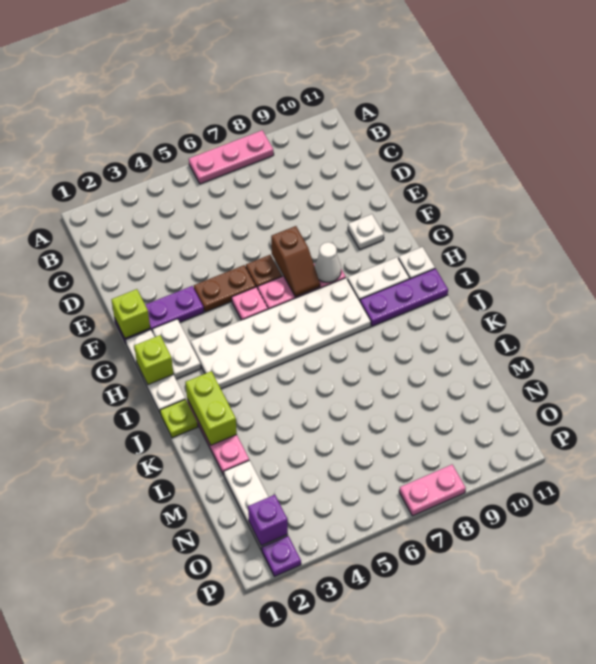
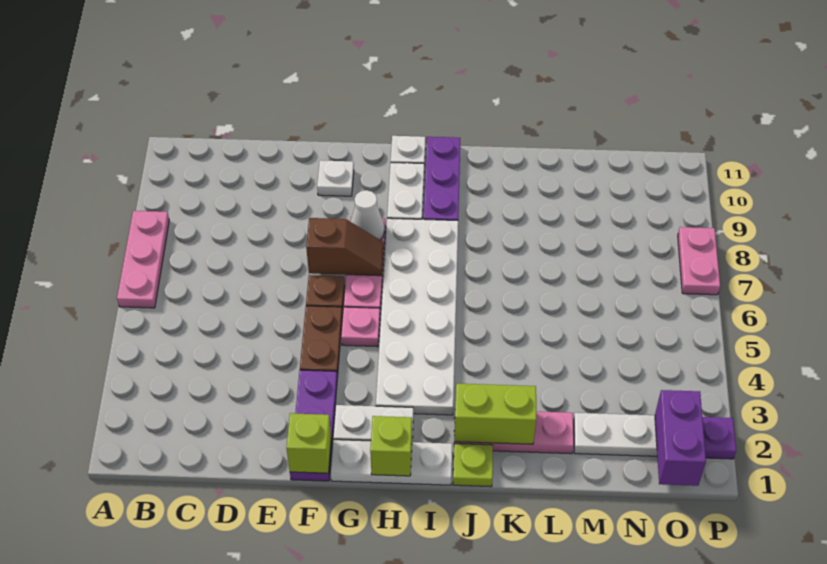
purple 1x1 brick [248,495,288,546] -> purple 1x2 brick [655,390,706,486]

